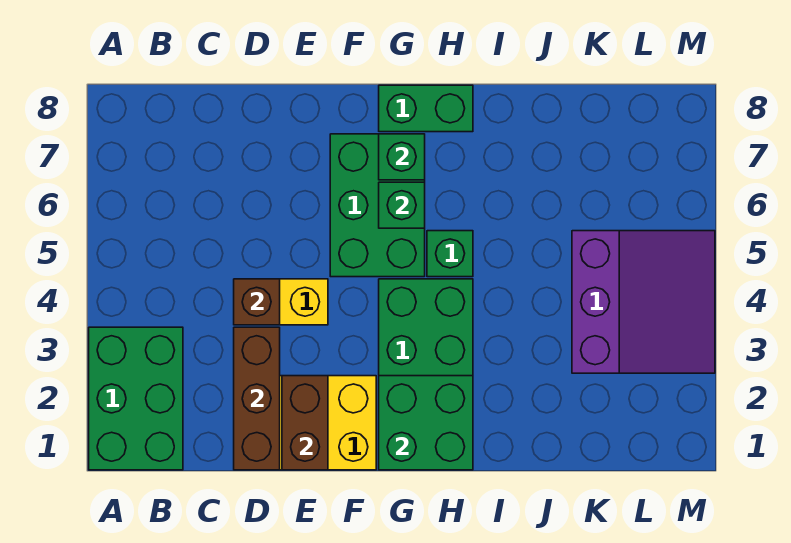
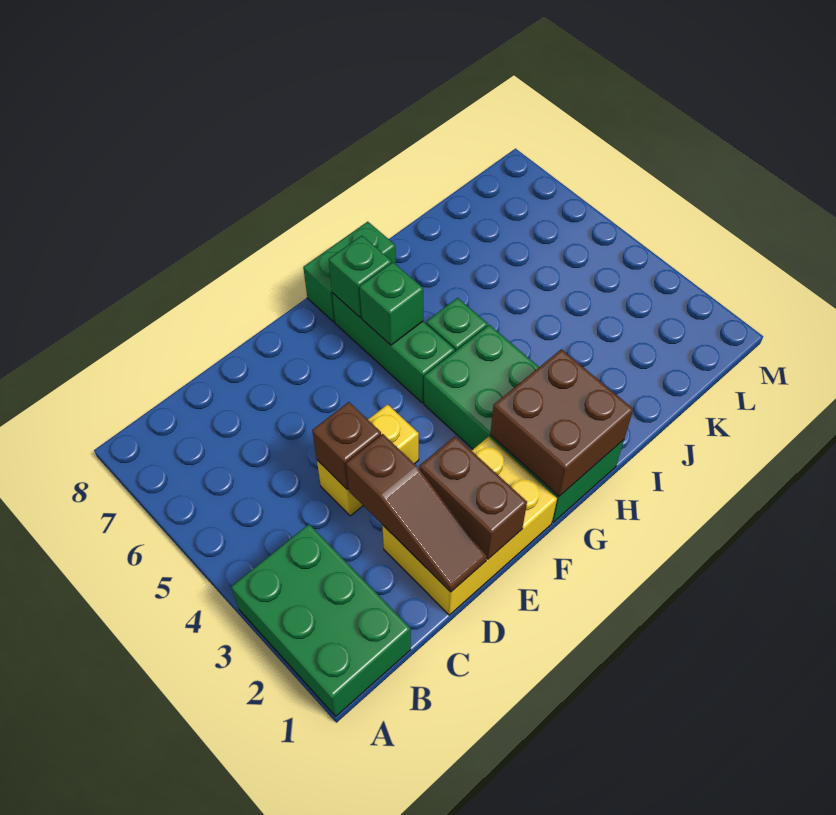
brown 1x3 brick [234,327,280,470] -> brown 1x3 slope [346,434,487,592]
green 2x3 brick [330,134,425,277] -> green 1x3 brick [332,293,455,403]
green 2x2 brick [379,376,473,470] -> brown 2x2 brick [490,349,633,496]
purple 3x3 slope [572,231,715,373] -> none

